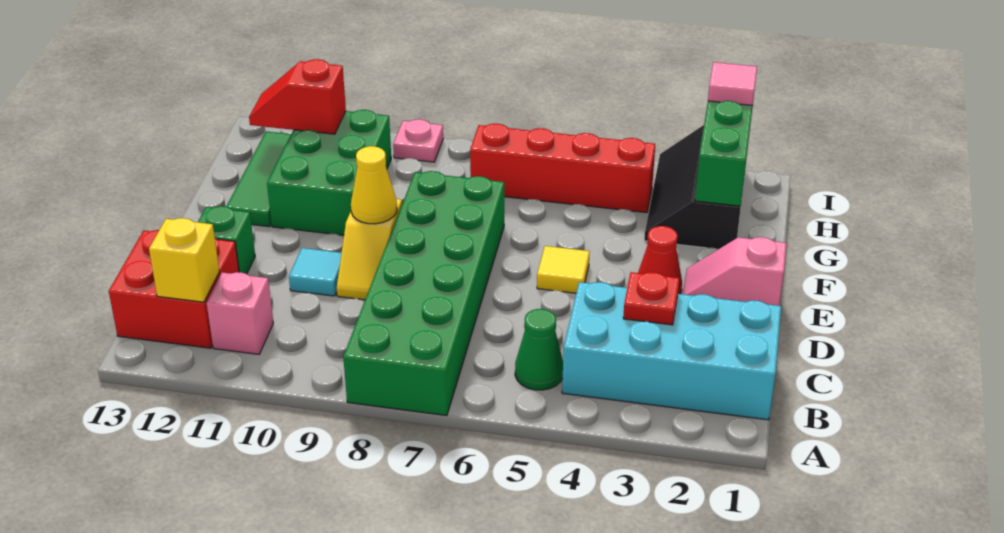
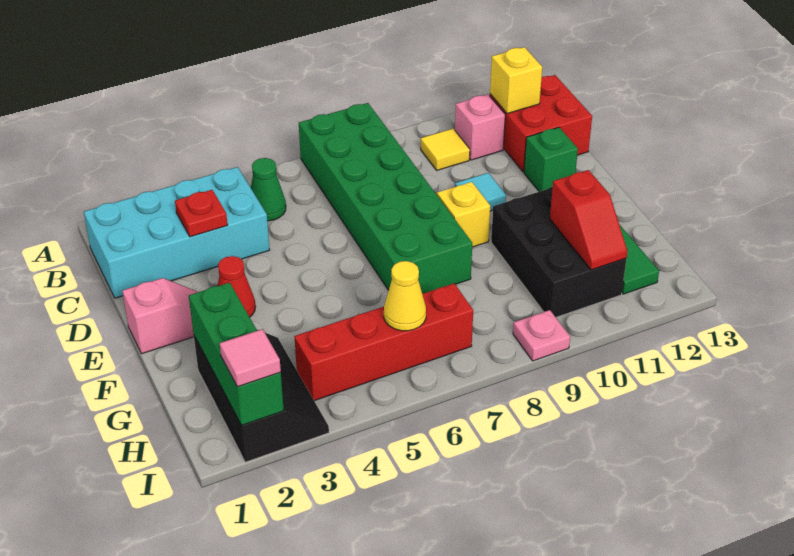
yellow 1x1 tile [537,246,590,293] -> yellow 1x1 tile moved to [421,129,470,170]
yellow 1x1 cone [351,146,397,224] -> yellow 1x1 cone moved to [384,261,426,331]
green 2x3 brick [267,110,391,235] -> black 2x3 brick [491,187,626,317]
red 1x2 slope [249,59,346,134] -> red 1x2 slope turned to [550,170,627,270]

